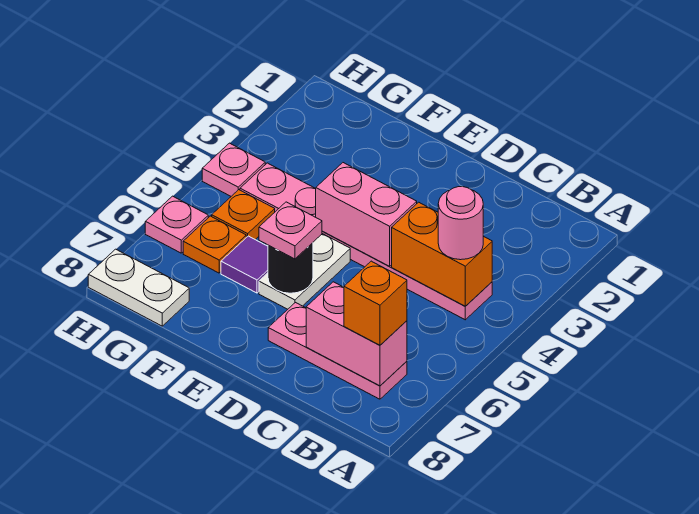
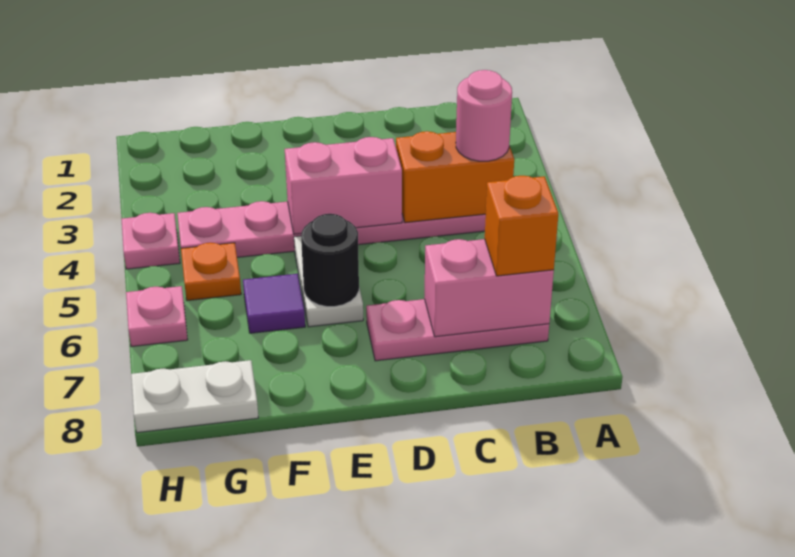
pink 1x1 plate [259,202,322,259] -> none
orange 1x1 plate [183,216,246,273] -> none

